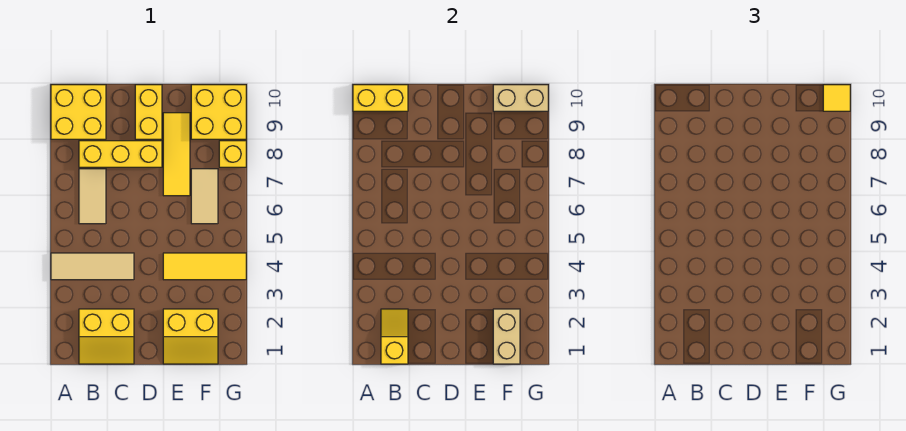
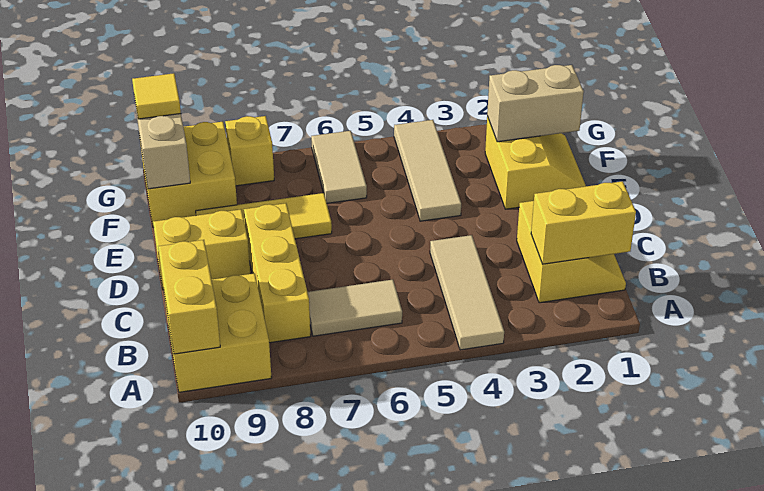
yellow 1x2 slope [381,309,408,364] -> yellow 1x2 brick [531,181,636,264]
yellow 1x3 tile [163,253,246,280] -> tan 1x3 tile [394,120,461,221]
tan 1x2 tile [191,169,218,224] -> tan 1x2 tile turned to [311,131,367,203]

